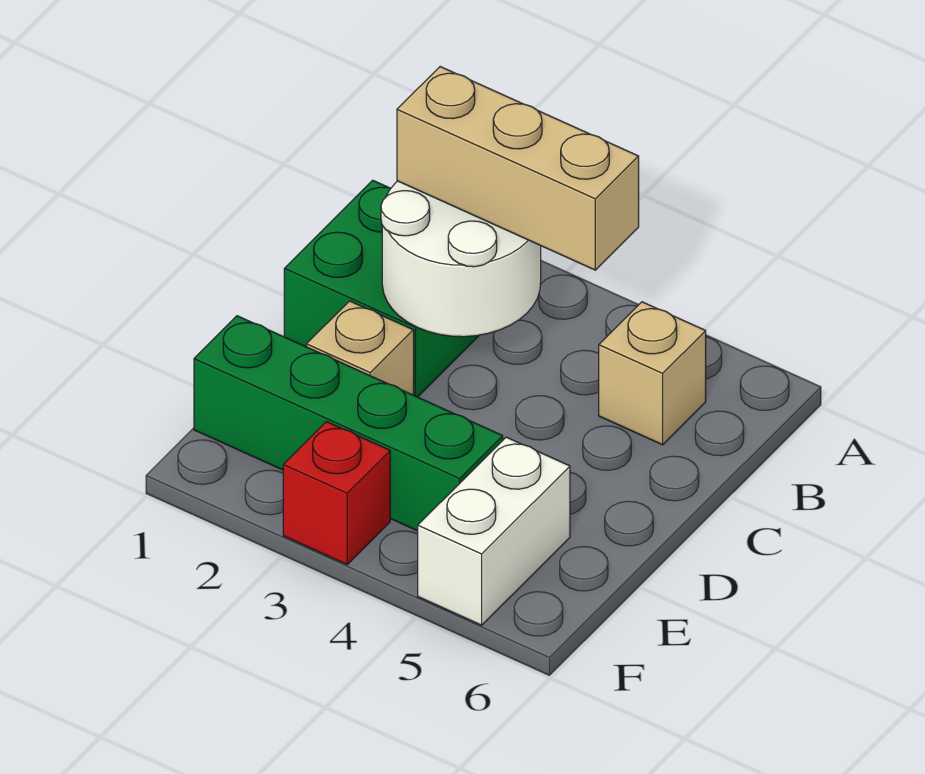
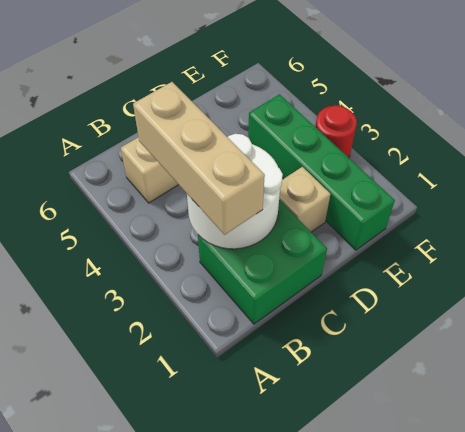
white 1x2 brick [418,437,570,625] -> none
red 1x1 brick [283,422,390,564] -> red 1x1 round brick [315,105,357,158]

